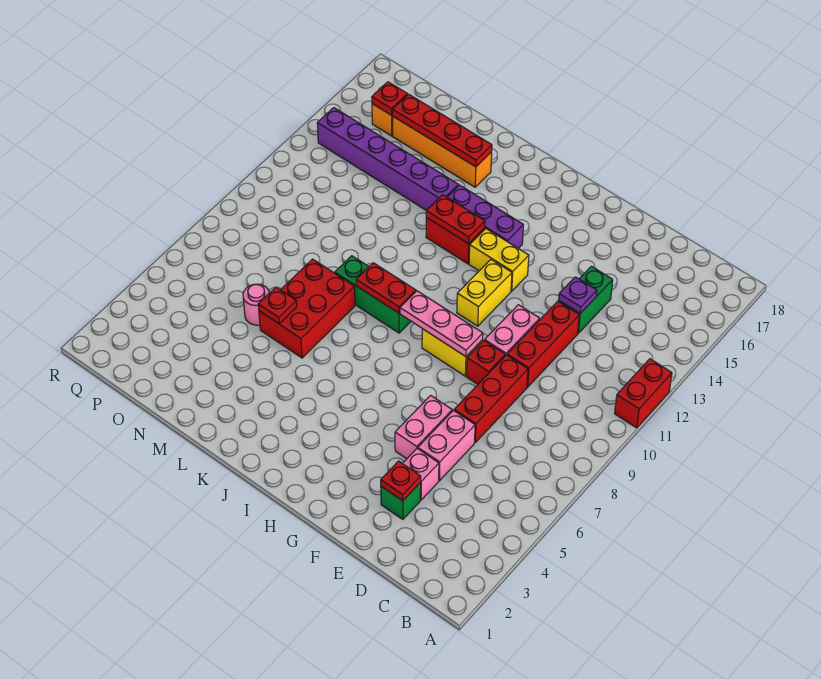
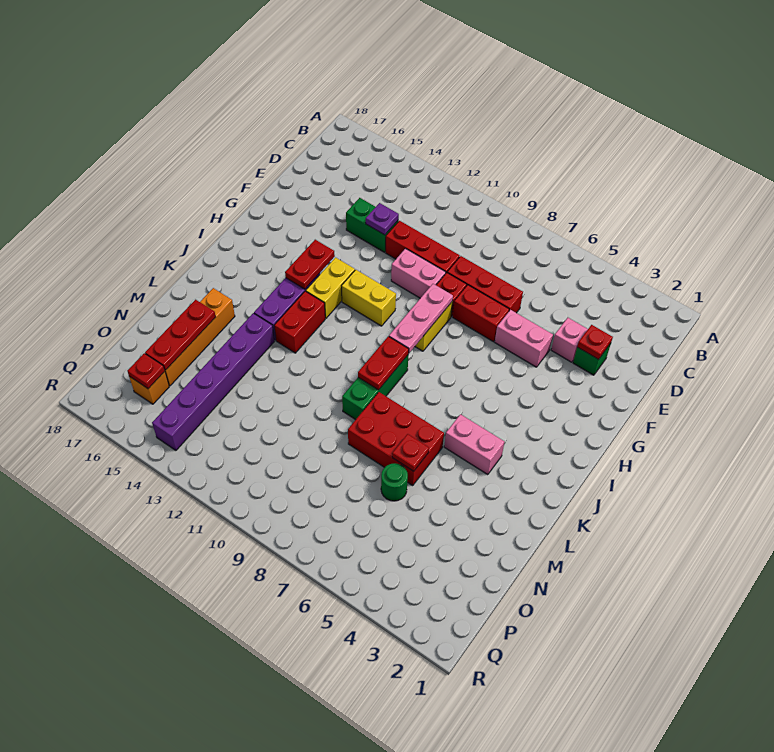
red 1x2 brick [615,359,672,428] -> red 1x2 brick moved to [453,285,509,342]
pink 1x2 brick [418,410,475,481] -> pink 1x2 brick moved to [444,414,504,475]
red 1x2 plate [426,195,485,244] -> red 1x2 plate moved to [285,240,335,289]
red 1x4 plate [393,94,492,167] -> red 1x3 plate [145,300,216,370]
pink 1x1 round brick [243,284,269,325] -> green 1x1 round brick [381,463,408,501]

